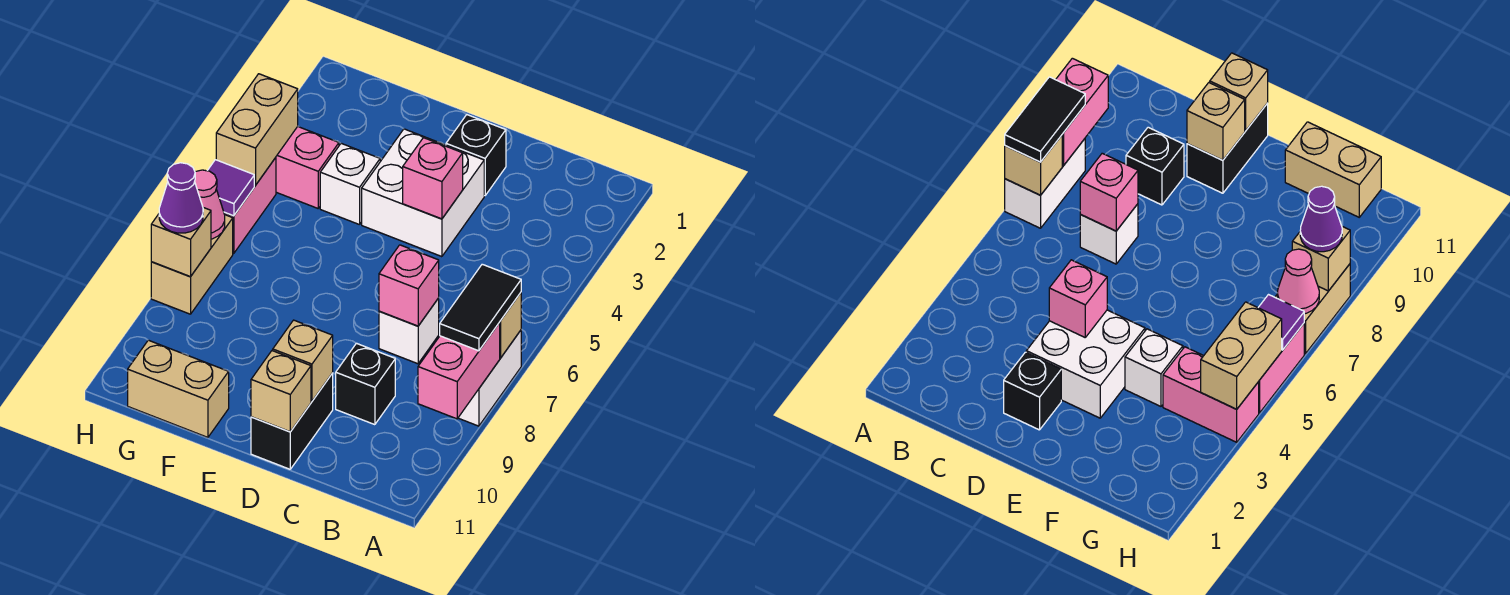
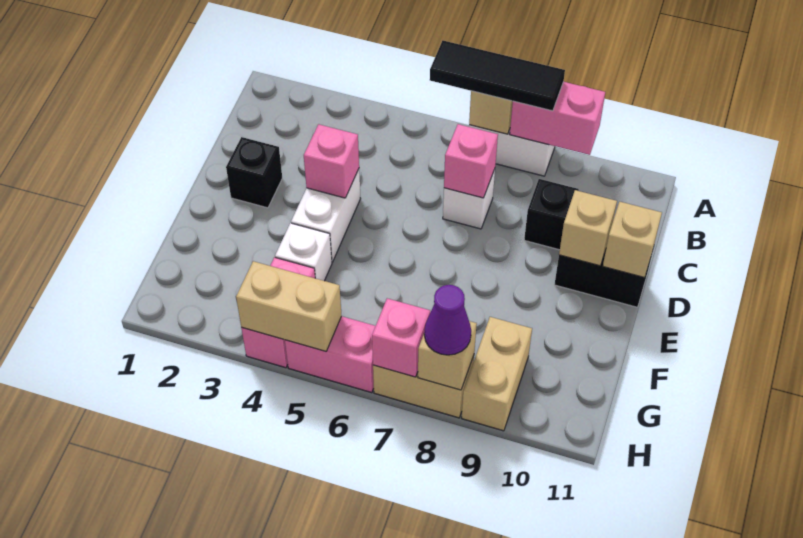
black 1x2 tile [440,264,521,351] -> black 1x3 tile [430,41,565,111]
white 2x2 brick [362,129,484,257] -> white 1x2 brick [291,169,361,262]
tan 1x2 brick [128,340,229,437] -> tan 1x2 brick moved to [462,317,532,431]
purple 1x1 tile [207,160,254,216] -> none
pink 1x1 cone [195,170,225,239] -> pink 1x1 brick [372,298,430,377]

